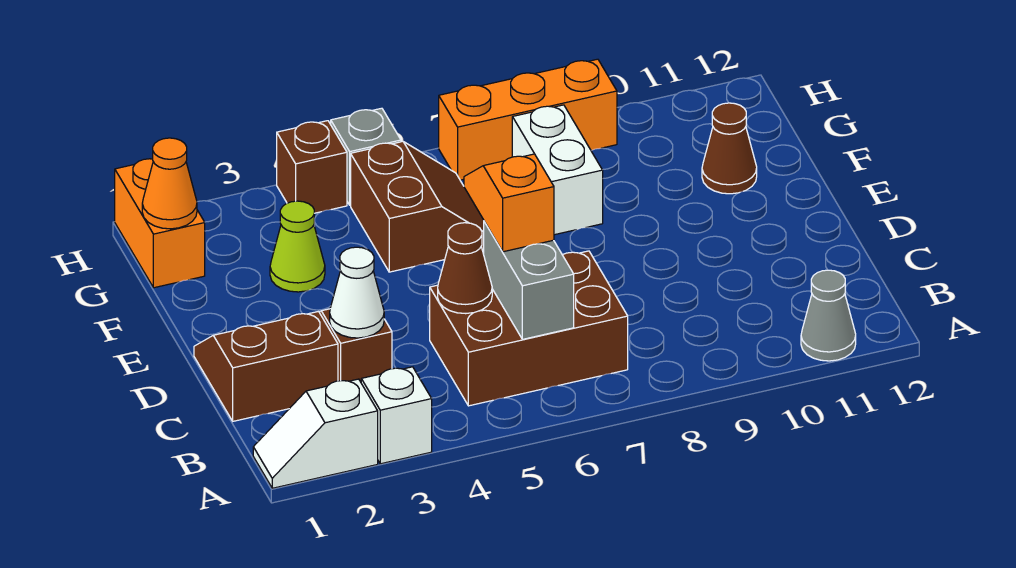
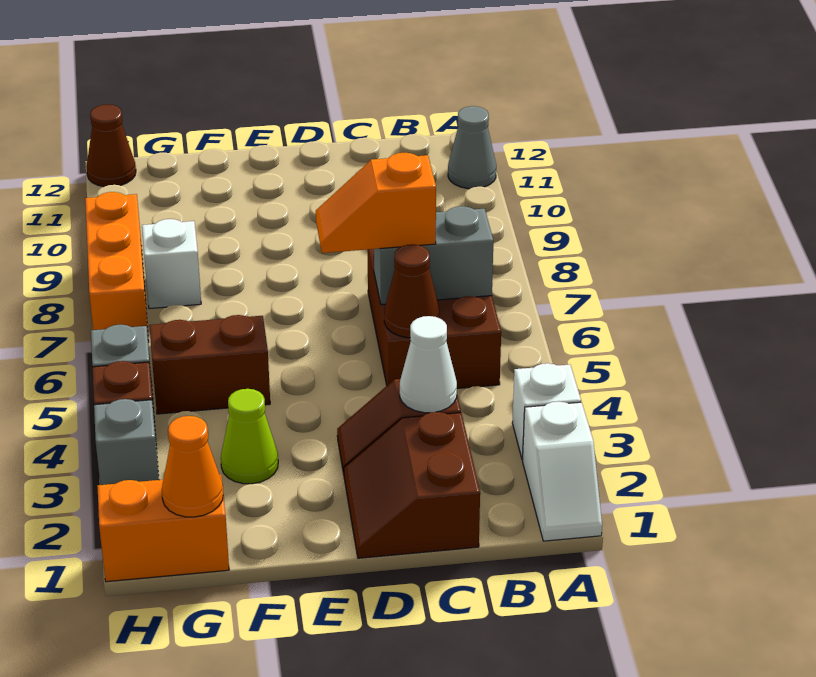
white 1x2 brick [512,105,603,235] -> white 1x1 brick [142,219,201,309]
brown 1x1 cone [702,103,757,194] -> brown 1x1 cone moved to [86,105,136,187]
none -> grey 1x1 brick [94,399,159,485]

